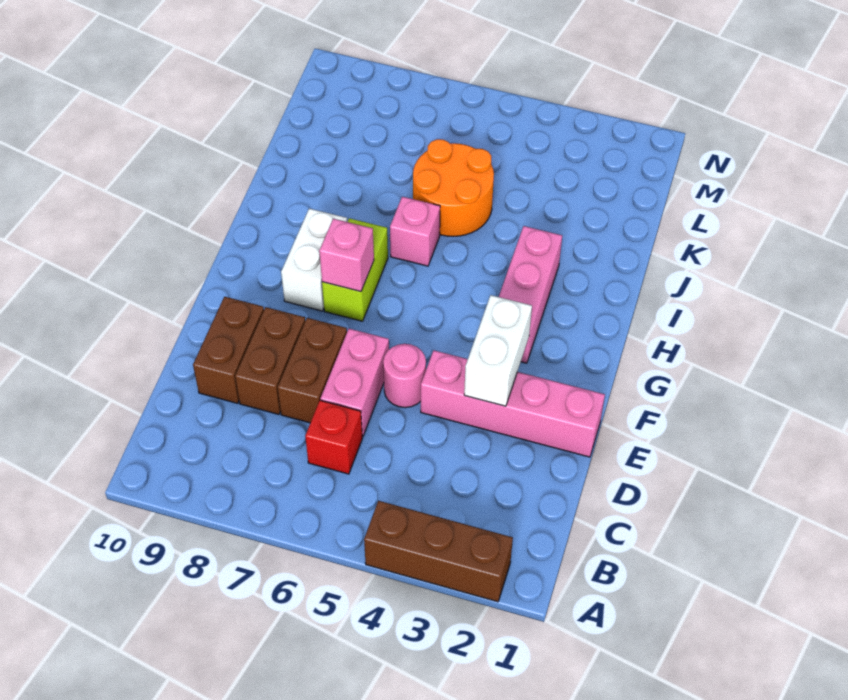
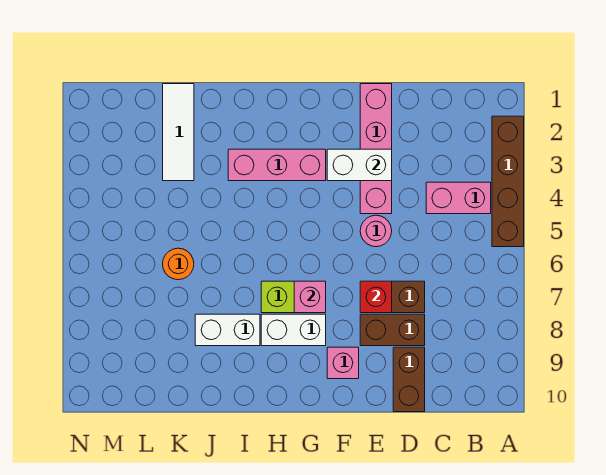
brown 1x3 brick [364,501,513,602] -> brown 1x4 brick [492,116,524,247]
red 1x1 brick [305,400,362,474] -> red 1x1 brick moved to [360,281,392,313]
pink 1x2 brick [320,329,389,437] -> pink 1x2 brick moved to [426,182,491,214]
brown 1x2 brick [193,297,264,403] -> brown 1x2 brick turned to [393,347,425,412]
pink 1x1 brick [390,197,440,266] -> pink 1x1 brick moved to [327,347,359,379]
none -> white 1x2 brick [195,314,260,346]
orange 2x2 round brick [413,139,494,236] -> orange 1x1 round brick [163,248,194,280]
none -> white 1x3 tile [163,84,194,181]

